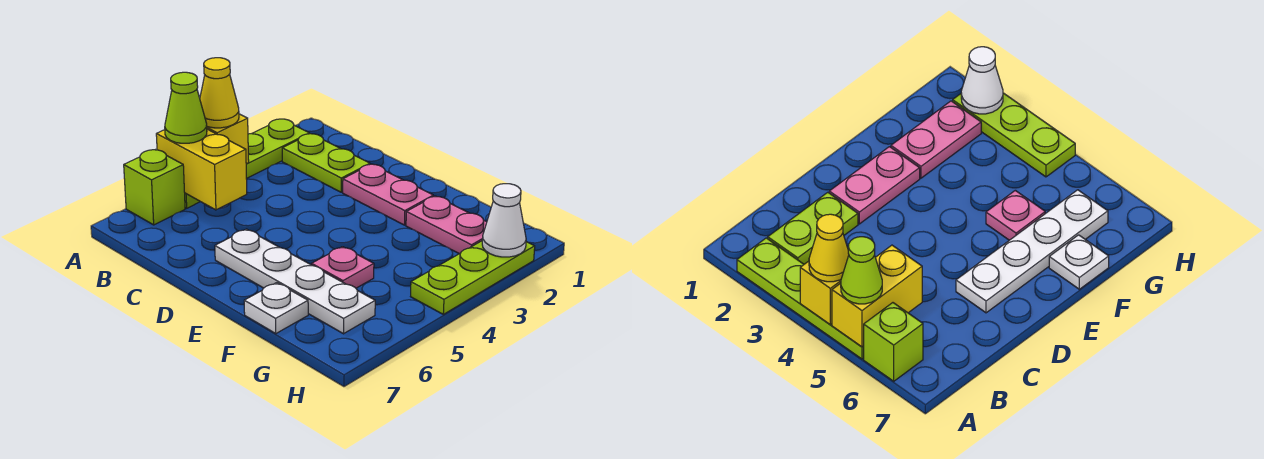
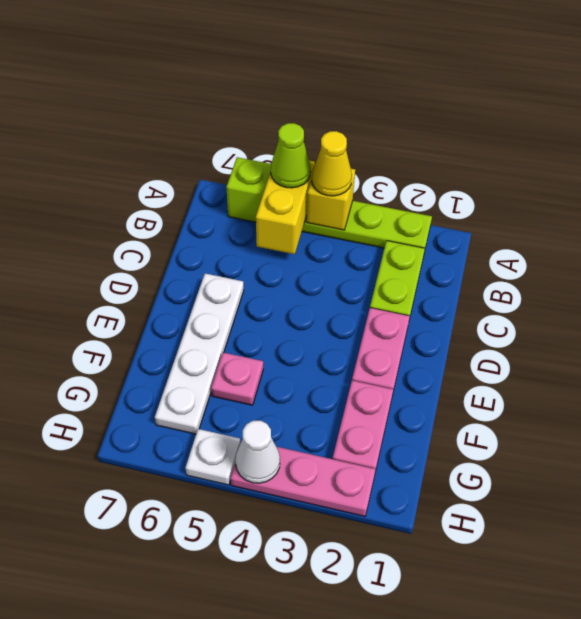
white 1x1 plate [244,283,308,333] -> white 1x1 plate moved to [186,429,240,485]
lime 1x3 plate [411,241,535,314] -> pink 1x3 plate [231,439,376,516]
white 1x1 cone [482,184,526,257] -> white 1x1 cone moved to [235,421,280,483]

